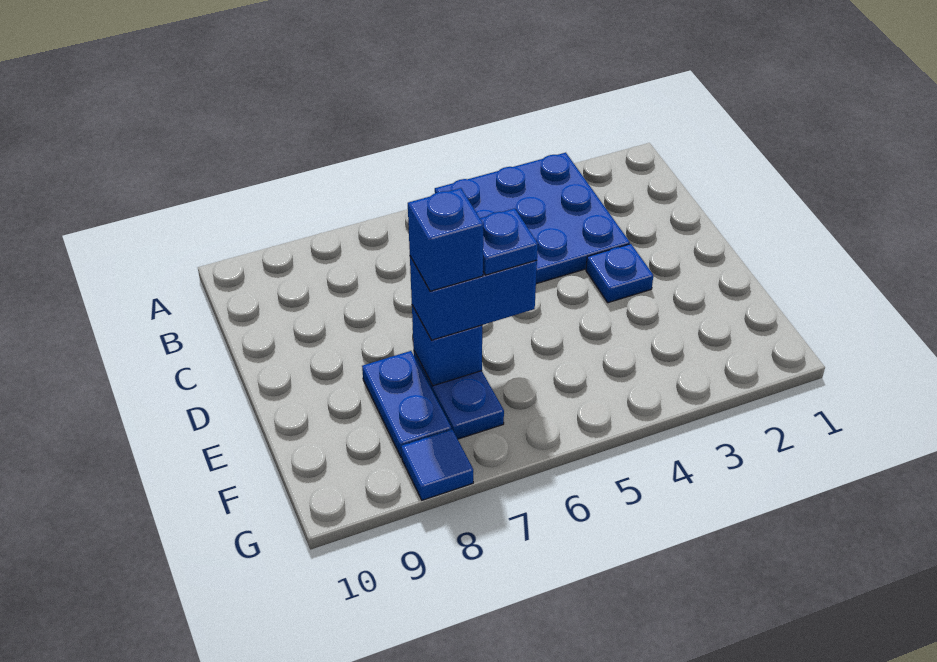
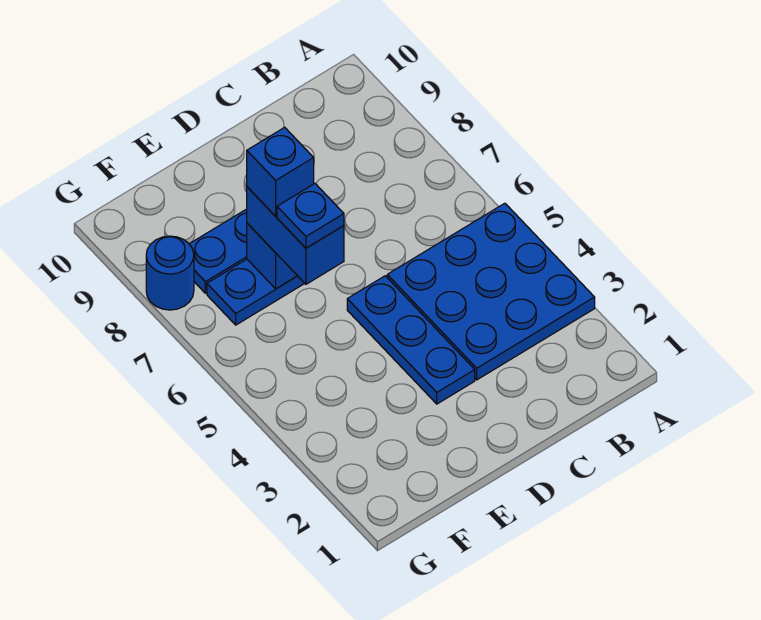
blue 1x1 plate [586,244,653,303] -> blue 1x3 plate [347,276,475,404]
blue 1x1 tile [401,429,473,500] -> blue 1x1 round brick [146,236,194,310]

